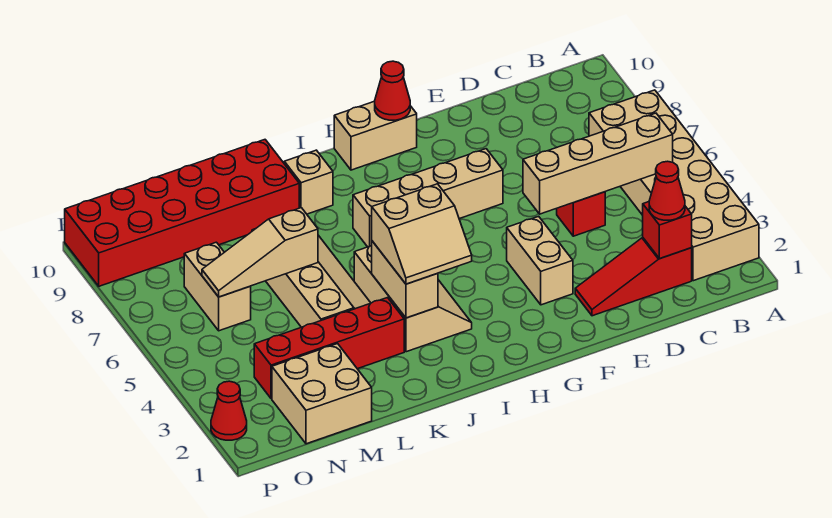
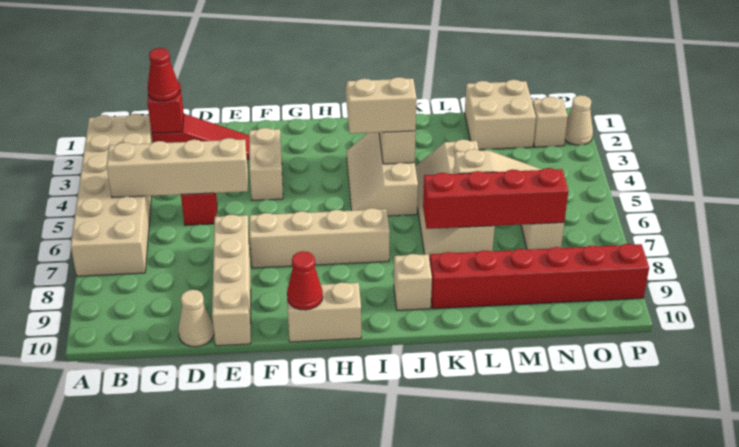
none -> tan 1x1 cone [178,290,214,347]
none -> tan 1x4 brick [212,215,251,346]
red 1x4 brick [254,298,404,399] -> red 1x4 brick moved to [423,168,568,229]
red 2x6 brick [65,140,299,286] -> red 1x6 brick [430,244,649,309]
none -> tan 1x1 brick [532,97,568,147]
red 1x1 cone [211,381,247,440] -> tan 1x1 cone [565,95,593,145]

